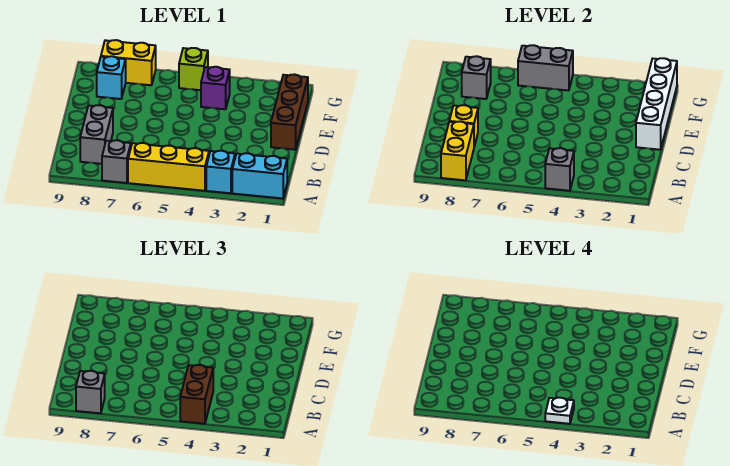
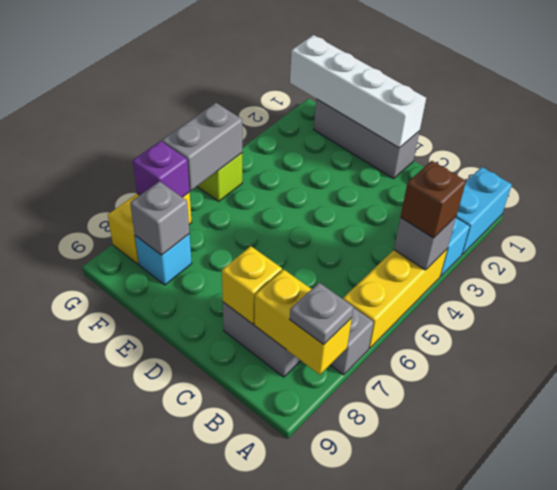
brown 1x2 brick [180,365,213,424] -> brown 1x1 brick [400,161,466,238]
white 1x1 plate [545,398,574,424] -> none
grey 1x1 brick [76,371,105,413] -> grey 1x1 plate [290,283,354,345]
brown 1x3 brick [271,74,308,150] -> grey 1x3 brick [314,99,420,179]
purple 1x1 brick [201,67,230,109] -> purple 1x1 brick moved to [133,141,190,197]

